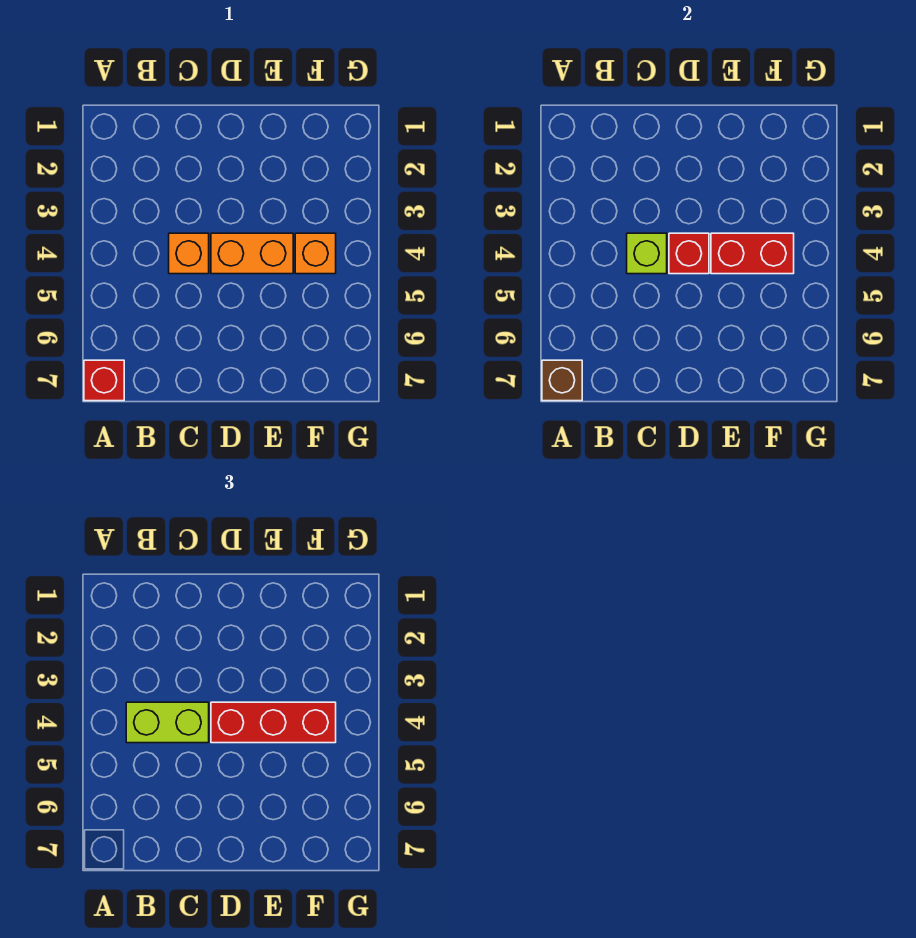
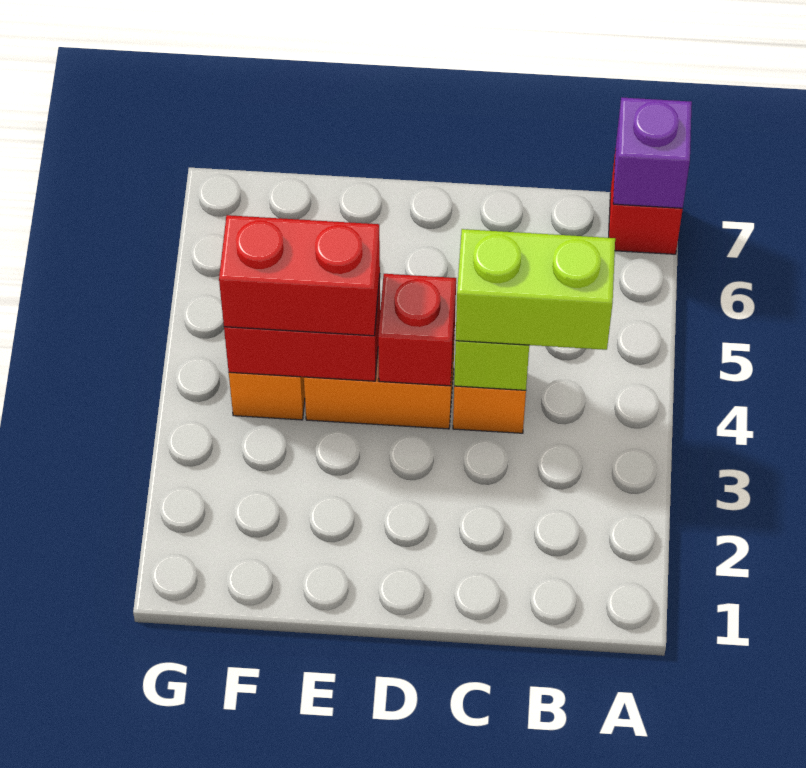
brown 1x1 brick [542,360,582,401] -> purple 1x1 brick [613,97,692,208]
red 1x3 brick [211,702,336,743] -> red 1x2 brick [219,215,380,336]

